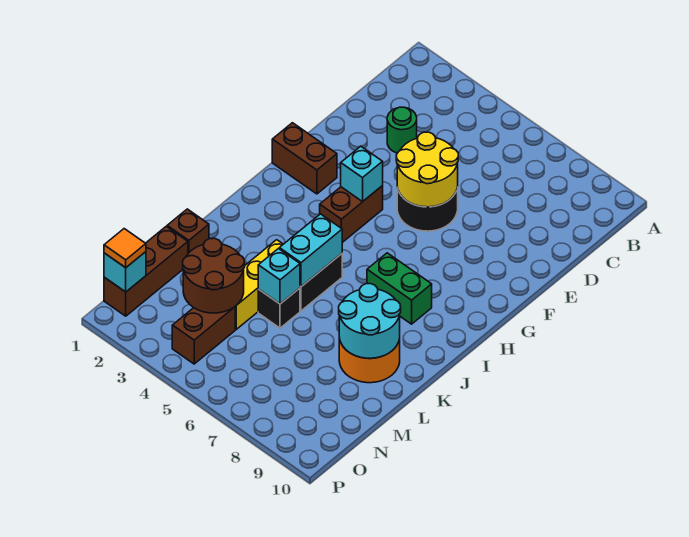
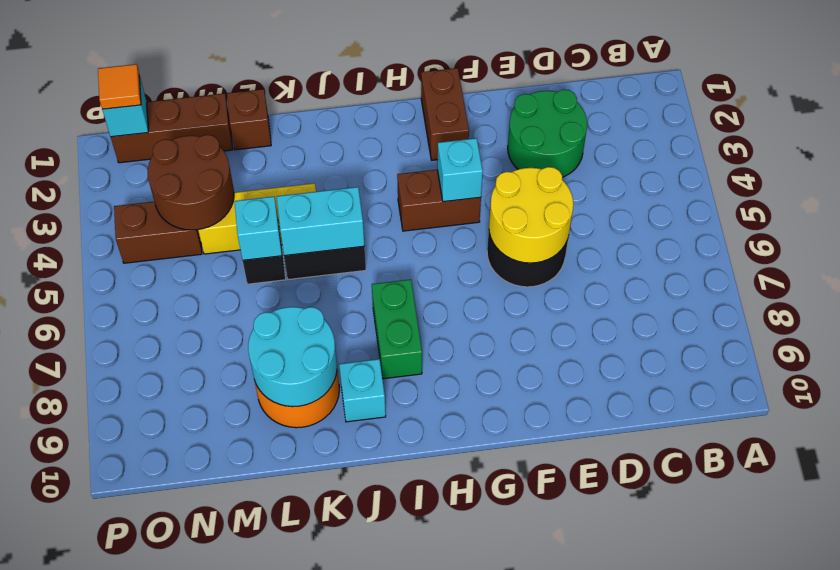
green 1x1 round brick [387,107,417,153] -> green 2x2 round brick [508,90,587,177]
none -> cyan 1x1 brick [339,359,386,422]

